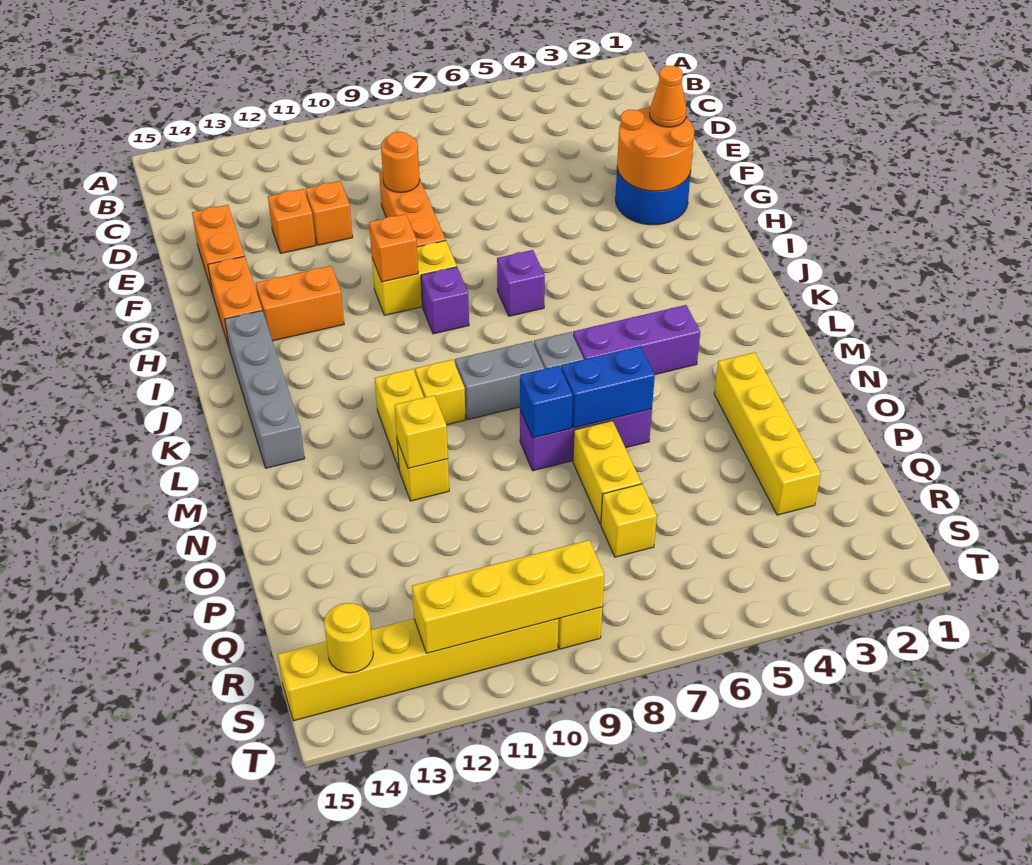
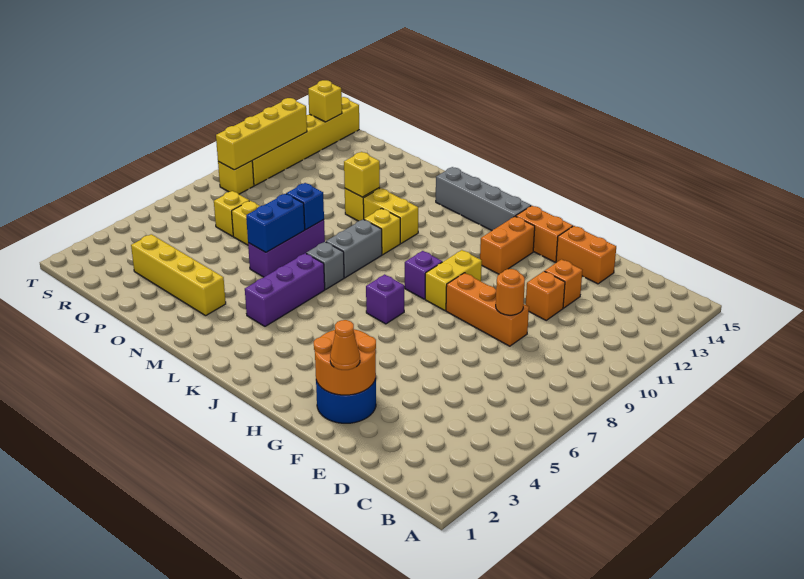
orange 1x1 brick [369,214,418,282] -> none
yellow 1x1 round brick [324,603,373,673] -> yellow 1x1 brick [308,80,342,122]

